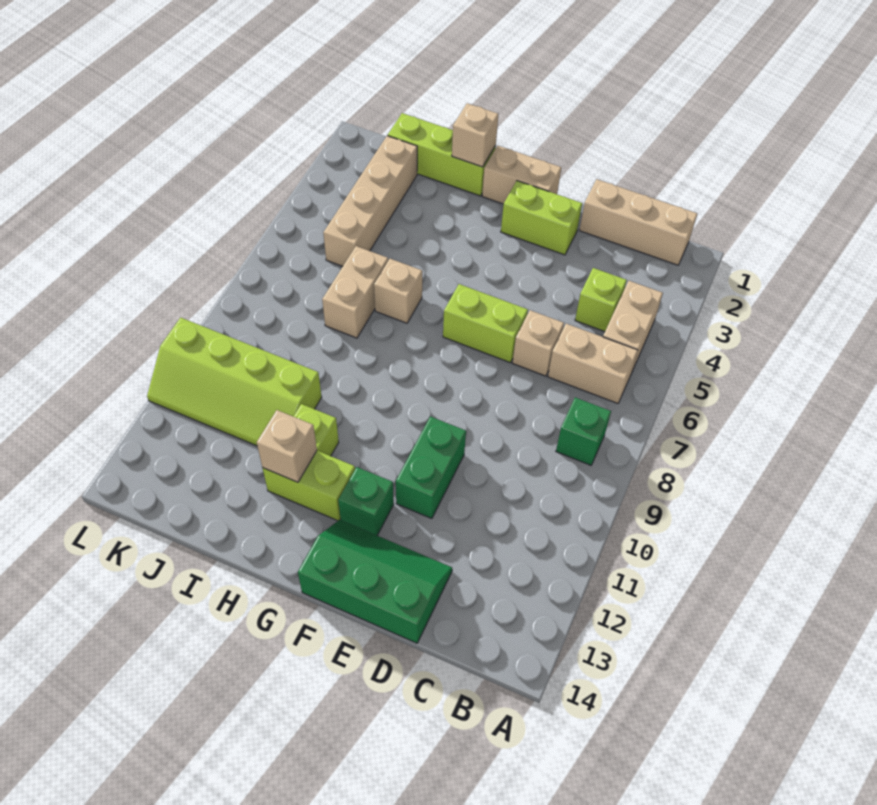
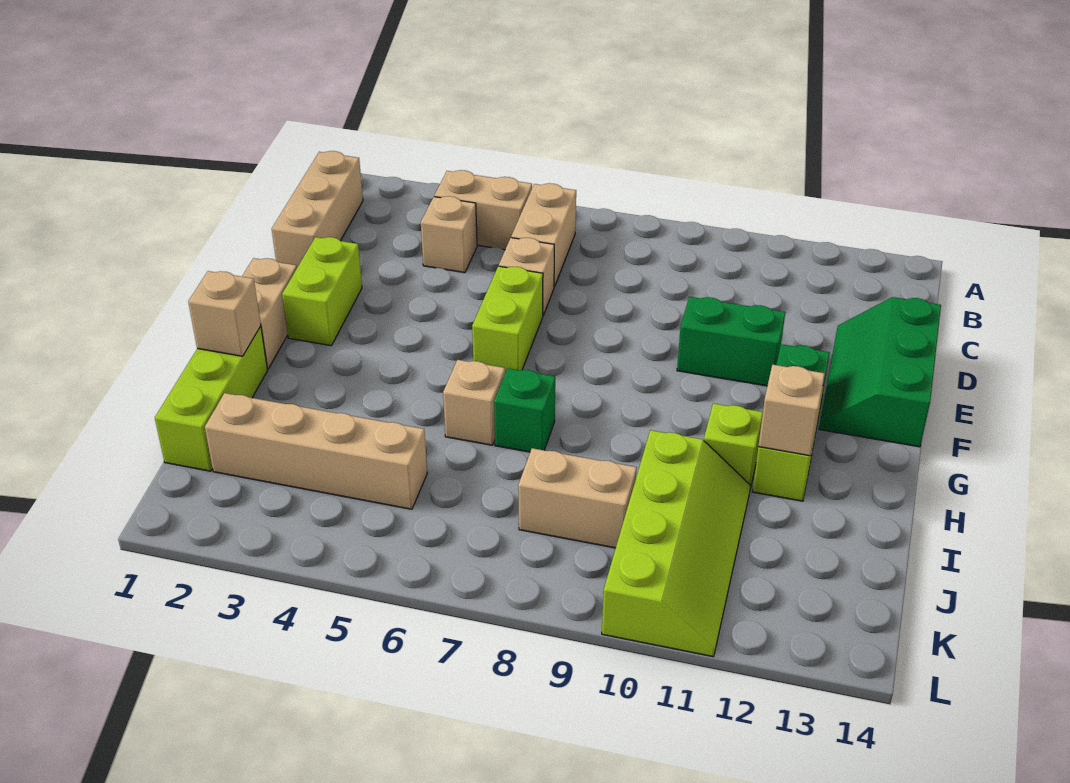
green 1x1 brick [556,398,611,465] -> green 1x1 brick moved to [494,368,555,452]
lime 1x1 brick [575,268,627,331] -> tan 1x1 brick [421,196,477,273]
tan 1x2 brick [322,246,388,338] -> tan 1x2 brick moved to [518,448,637,548]

